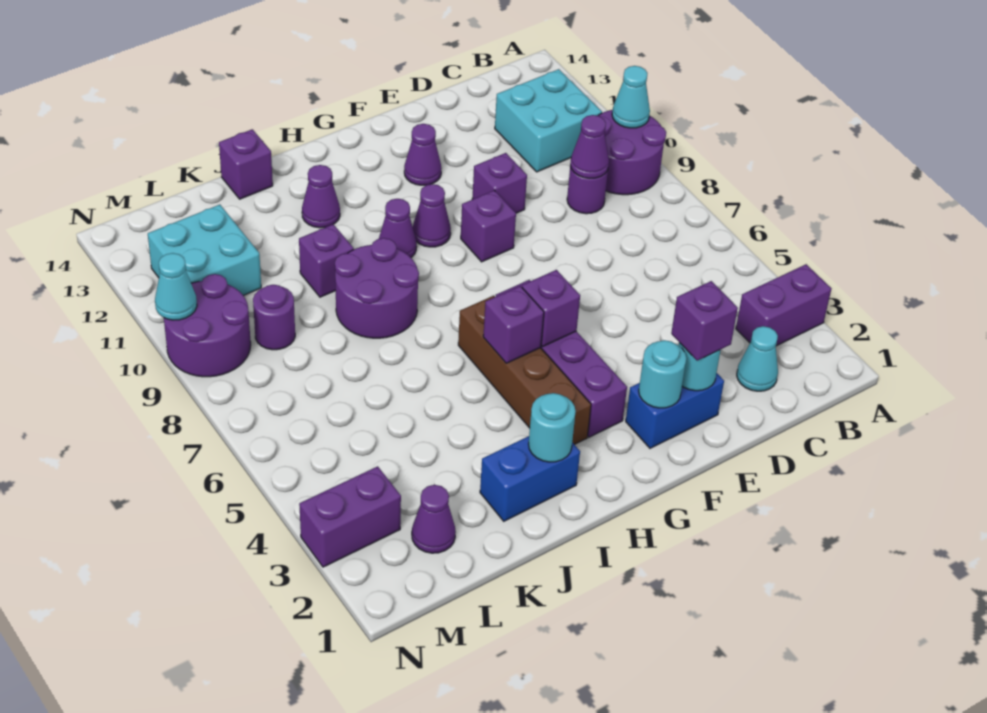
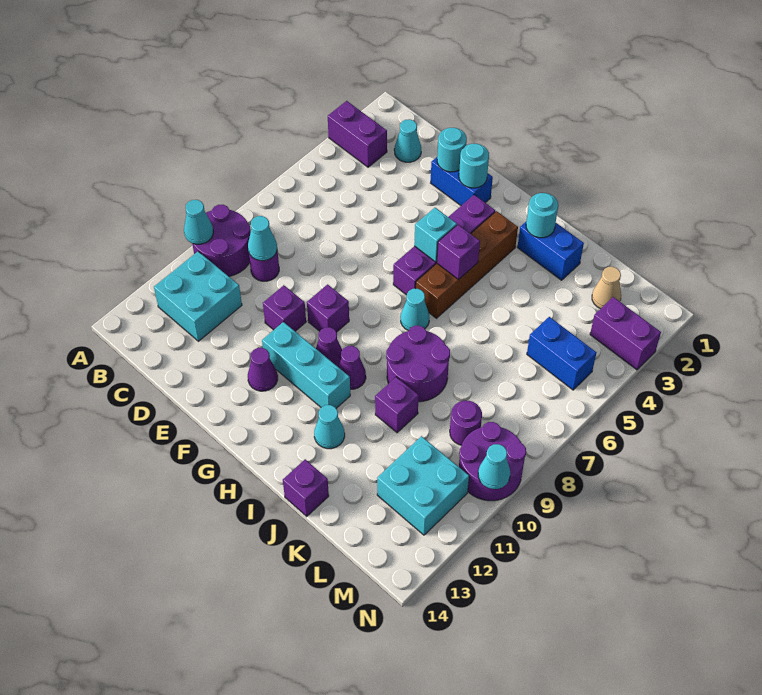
purple 1x1 cone [570,115,609,179] -> cyan 1x1 cone [248,216,277,261]
purple 1x1 brick [671,281,738,361] -> none
none -> cyan 1x3 brick [262,322,350,408]
purple 1x1 brick [522,270,580,347] -> cyan 1x1 brick [414,208,457,262]
none -> cyan 1x1 cone [401,289,429,331]
purple 1x1 cone [302,165,340,228] -> cyan 1x1 cone [314,405,345,449]
purple 1x1 cone [412,485,456,553] -> tan 1x1 cone [592,267,621,309]
none -> blue 1x2 brick [527,317,597,390]

